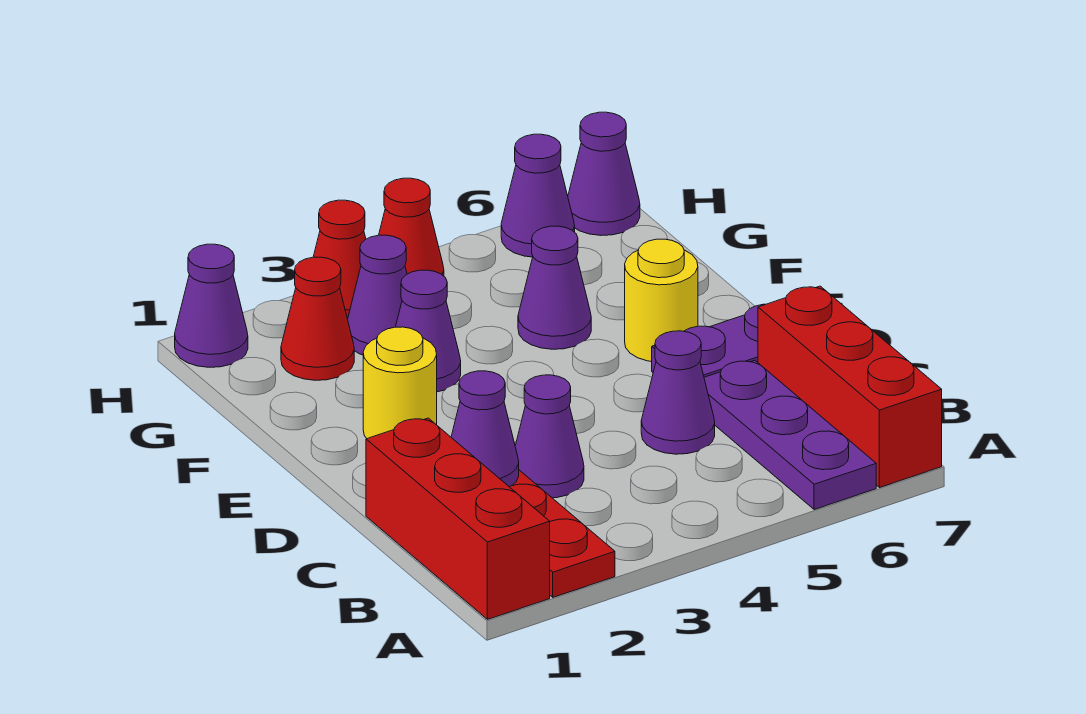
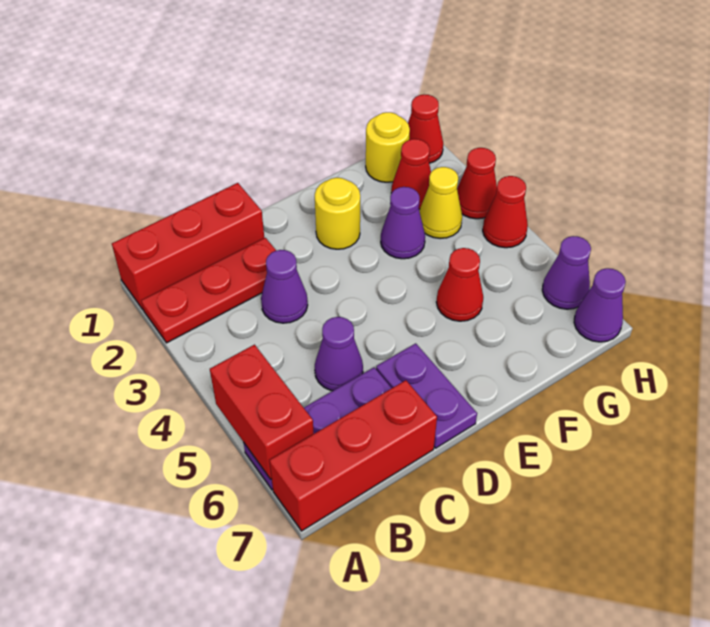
none -> red 1x2 brick [210,345,314,479]
purple 1x1 cone [451,371,519,487] -> none
yellow 1x1 round brick [625,239,698,361] -> yellow 1x1 round brick moved to [366,112,410,182]
purple 1x1 cone [518,226,591,349] -> red 1x1 cone [436,248,483,321]
purple 1x1 cone [348,235,407,355] -> yellow 1x1 cone [419,167,462,239]
purple 1x1 cone [175,244,248,367] -> red 1x1 cone [408,94,443,163]

